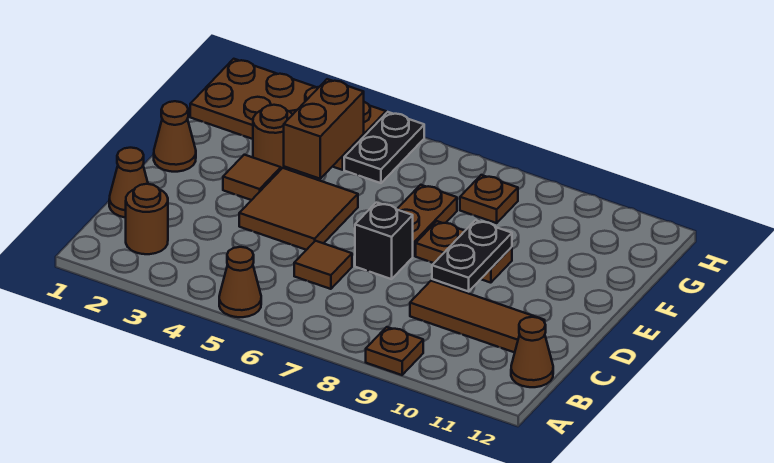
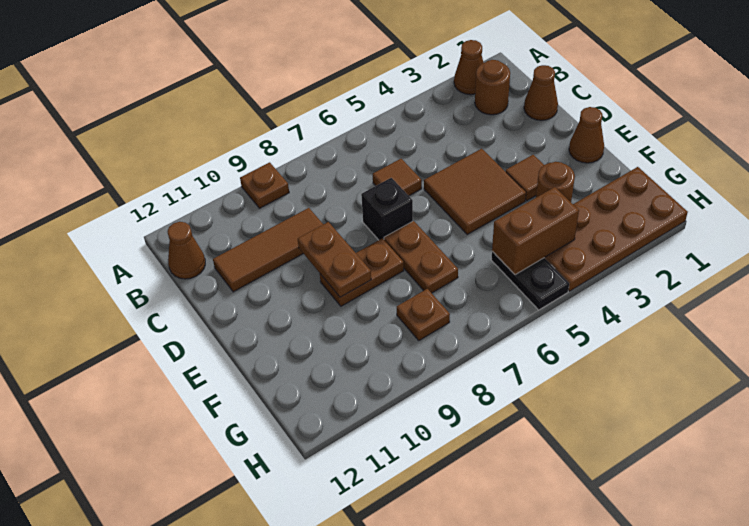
brown 1x1 cone [219,247,261,317] -> brown 1x1 cone moved to [454,40,483,95]
black 1x2 plate [432,220,512,291] -> brown 1x2 plate [298,222,371,297]
brown 1x2 brick [284,79,364,179] -> brown 1x2 brick turned to [492,187,579,275]

